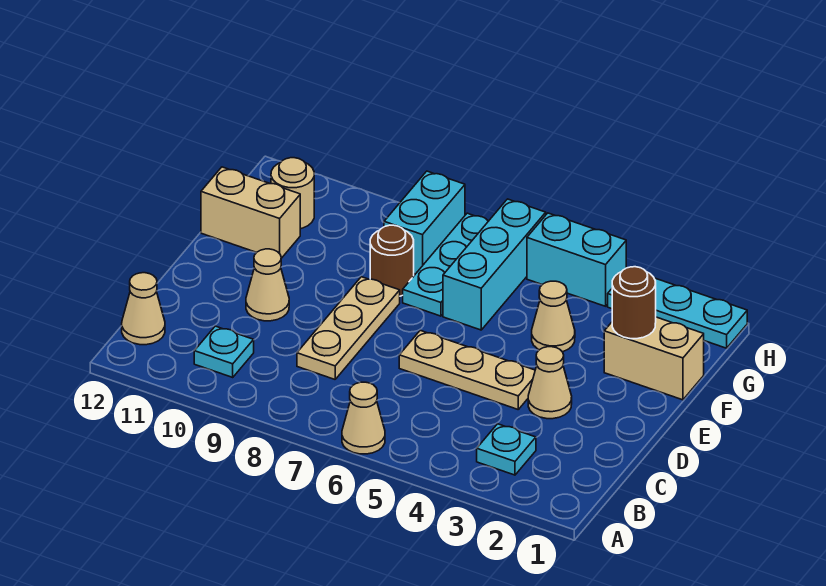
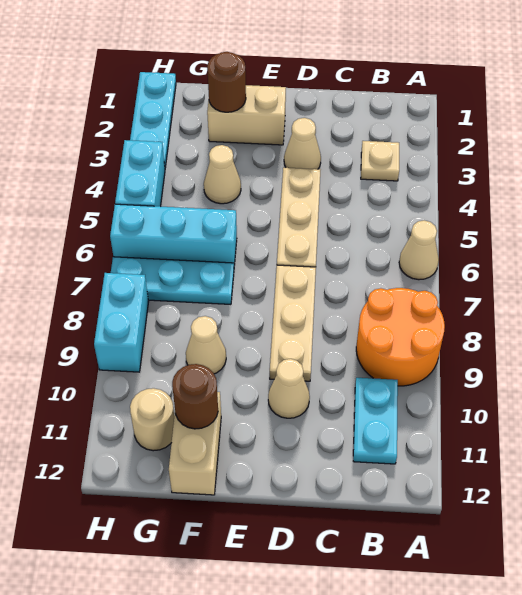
none -> orange 2x2 round brick [356,288,445,386]
cyan 1x1 plate [477,424,536,475] -> tan 1x1 plate [361,141,399,181]
cyan 1x1 plate [194,326,254,377] -> cyan 1x2 plate [353,378,398,464]
tan 1x1 cone [122,273,165,345] -> tan 1x1 cone moved to [186,316,226,374]
tan 1x3 plate [297,277,400,379] -> tan 1x3 plate turned to [270,265,316,381]
tan 1x2 brick [604,317,704,400] -> tan 1x2 brick turned to [207,85,286,145]
brown 1x1 round brick [370,225,414,296] -> brown 1x1 round brick moved to [172,364,218,429]
cyan 1x2 brick [384,171,465,274] -> cyan 1x2 brick turned to [94,273,148,372]

